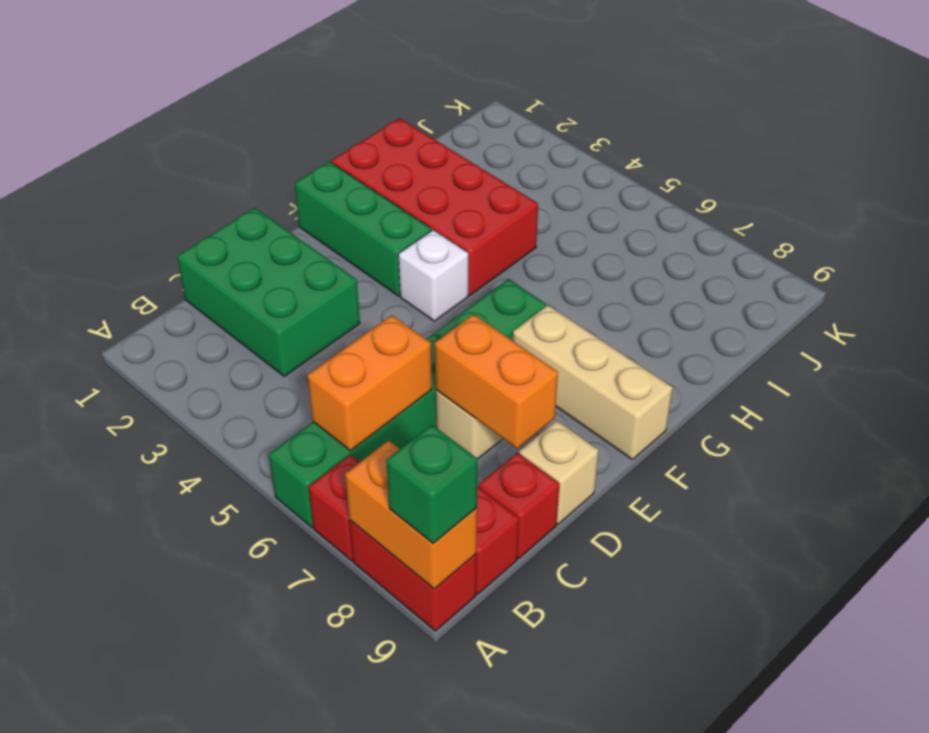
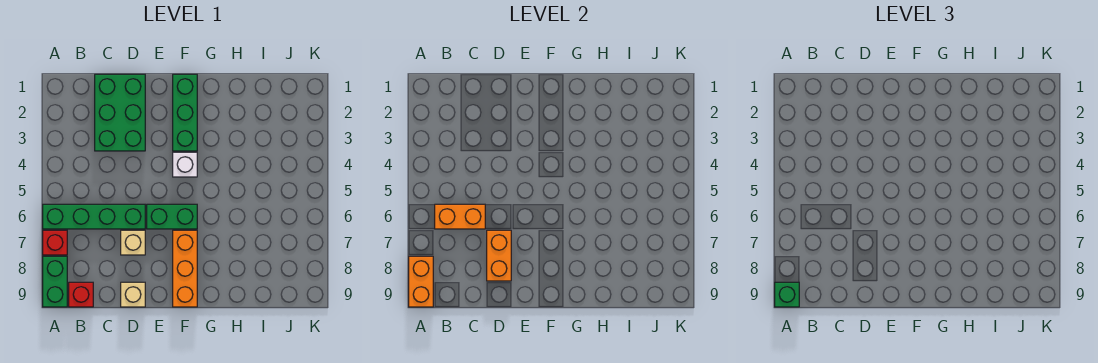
red 1x2 brick [349,520,476,631] -> green 1x2 brick [43,256,67,307]
red 1x1 brick [479,453,560,558] -> none
tan 1x3 brick [513,305,673,460] -> orange 1x3 brick [173,230,197,307]
red 2x4 brick [331,118,538,295] -> none

